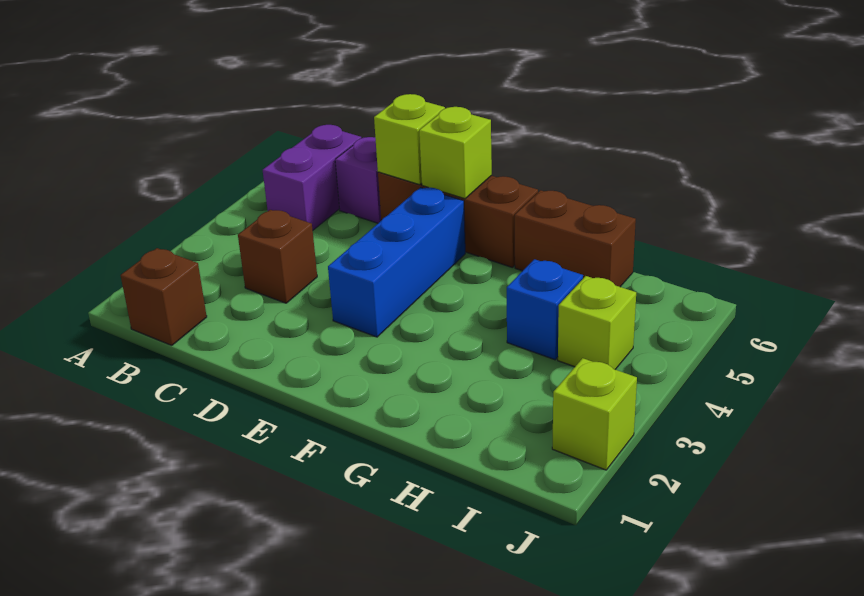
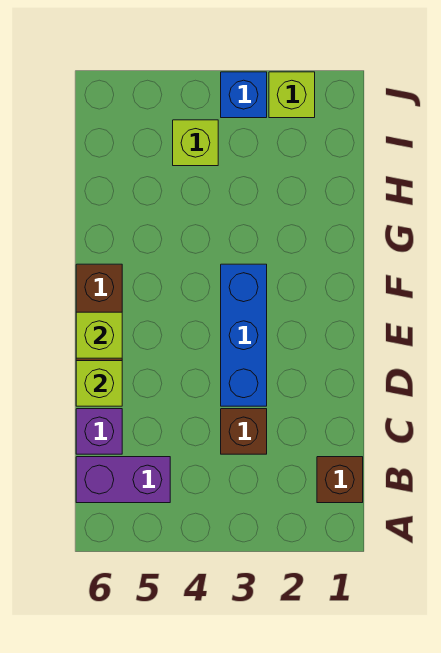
blue 1x3 brick [328,187,465,337] -> blue 1x3 brick turned to [221,264,267,406]
brown 1x2 brick [515,190,636,287] -> none
blue 1x1 brick [507,259,583,360] -> blue 1x1 brick moved to [221,72,267,118]

